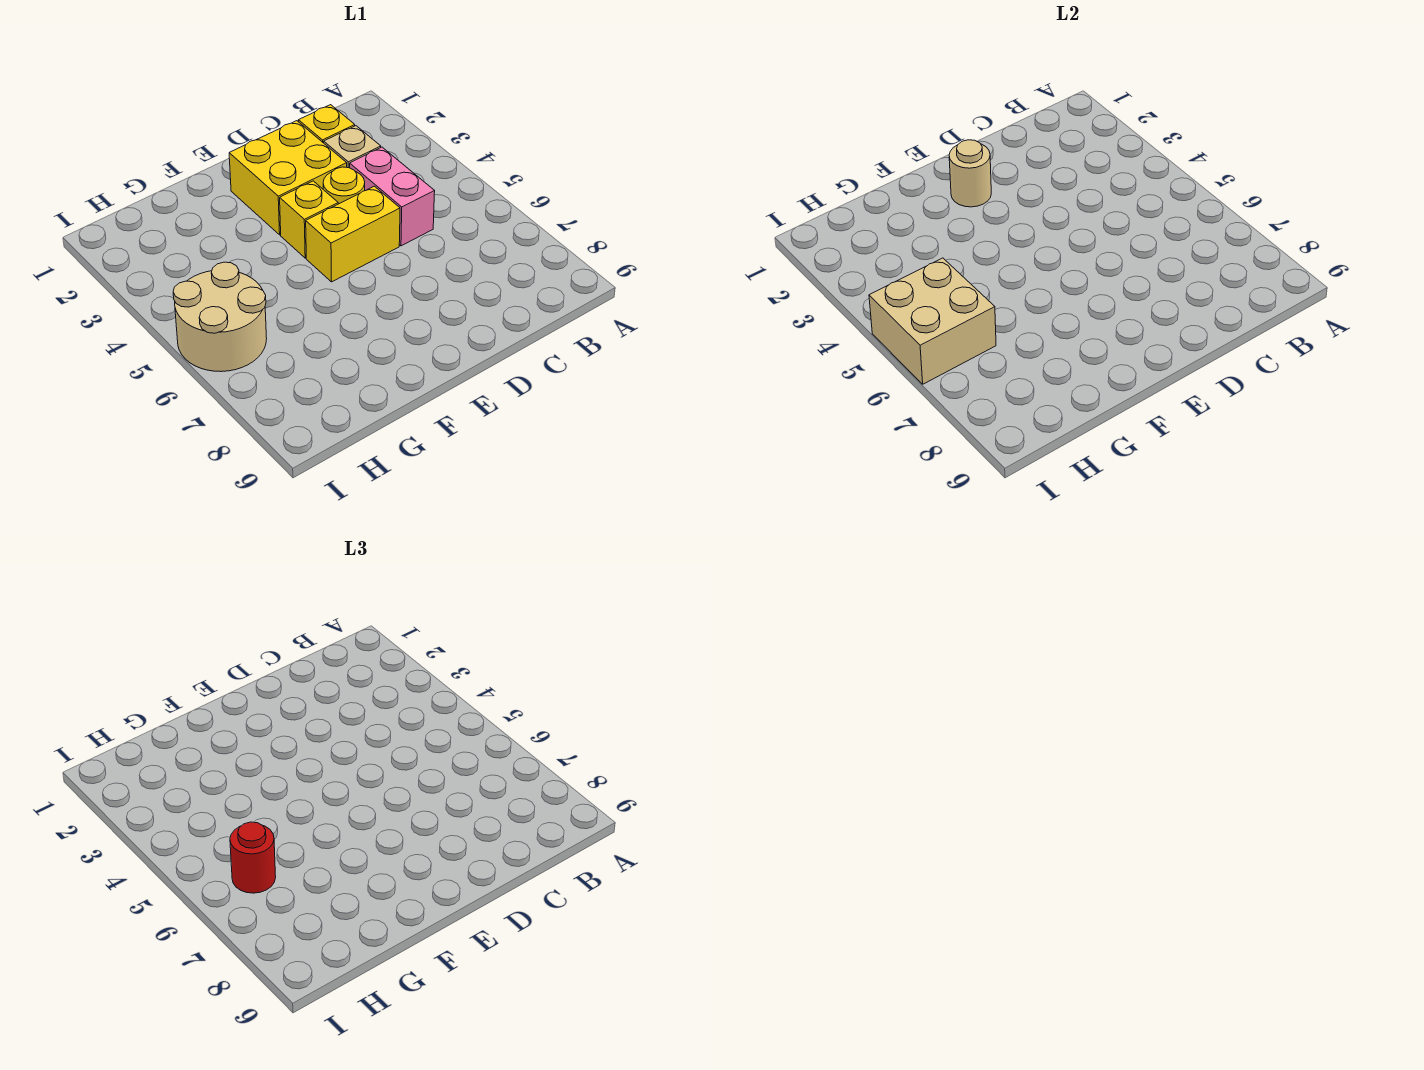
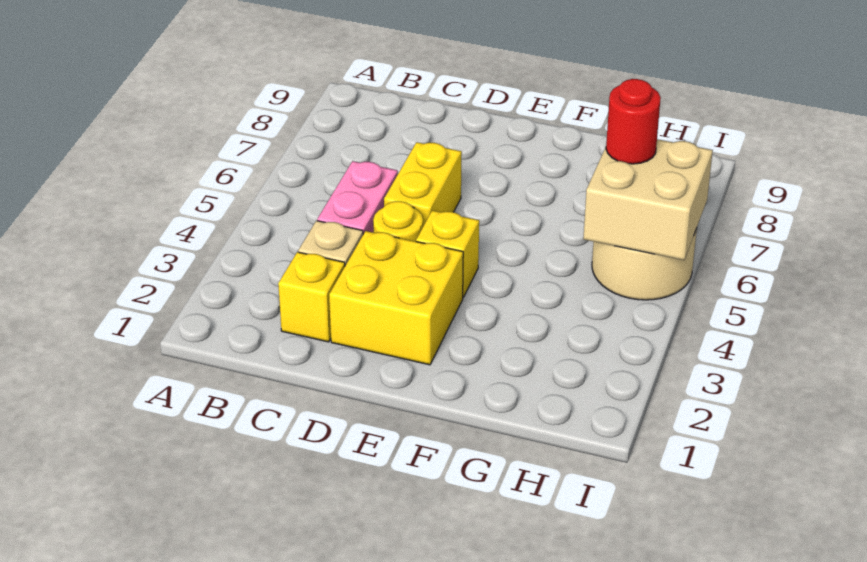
yellow 1x2 brick [306,186,400,282] -> yellow 1x2 brick turned to [384,142,462,226]
tan 1x1 round brick [949,140,991,207] -> none

